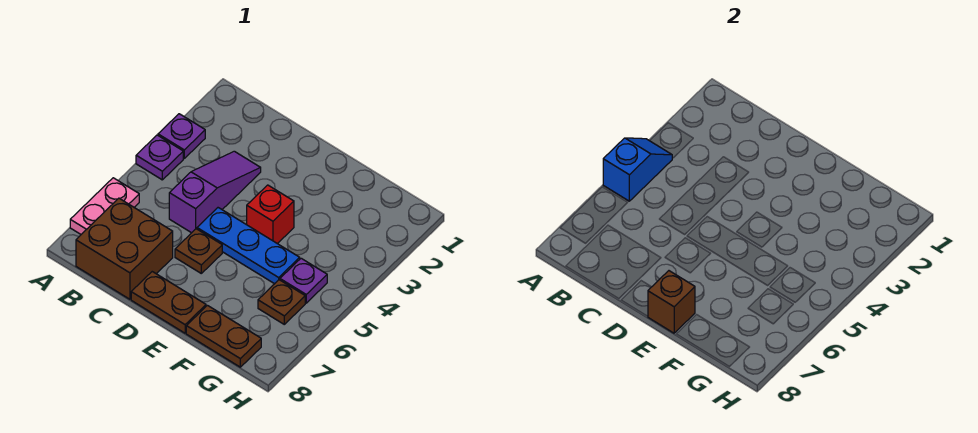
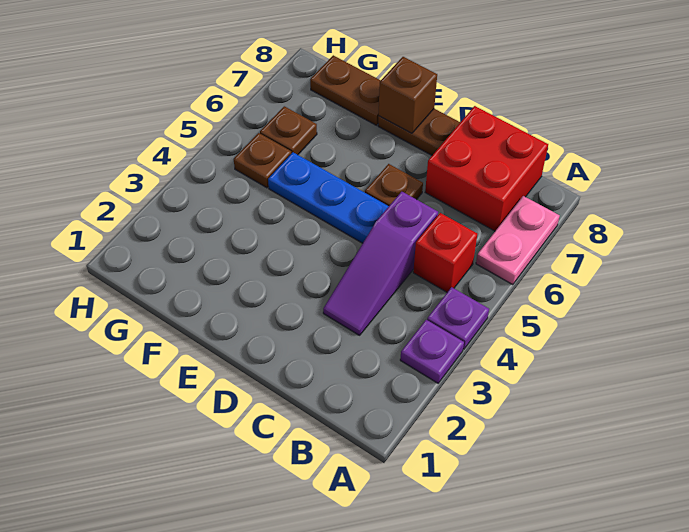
blue 1x2 slope [603,138,672,201] -> none
brown 2x2 brick [76,198,173,299] -> red 2x2 brick [425,106,548,231]
red 1x1 brick [247,185,294,244] -> red 1x1 brick moved to [413,213,477,292]
purple 1x1 plate [280,258,327,303] -> brown 1x1 plate [234,133,291,188]

